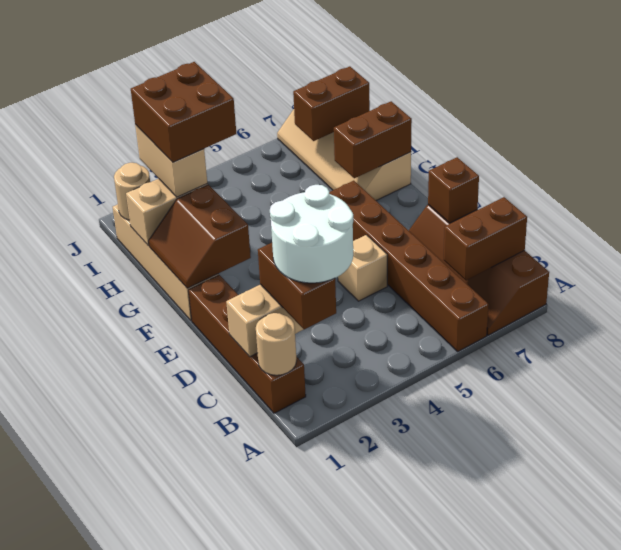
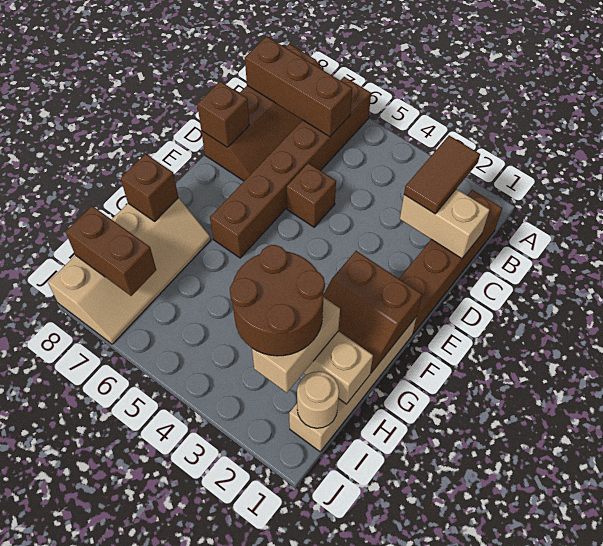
tan 1x1 round brick [256,313,297,375] -> none
brown 1x2 brick [258,243,336,329] -> brown 1x2 tile [404,136,480,214]
white 2x2 round brick [270,185,353,283] -> none
brown 1x2 brick [444,197,527,280] -> brown 1x3 brick [245,36,352,137]
tan 1x1 brick [338,235,388,301] -> brown 1x1 brick [287,163,336,227]
brown 2x2 slope [149,185,251,288] -> brown 2x2 slope turned to [324,251,422,373]
brown 1x2 brick [334,101,412,178] -> brown 1x1 brick [121,154,178,221]
brown 2x2 brick [131,62,236,162] -> brown 2x2 round brick [230,245,325,356]

